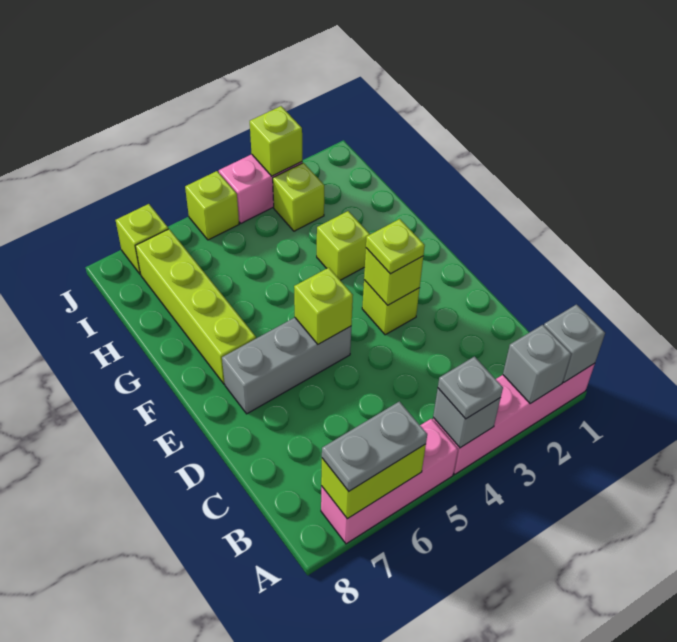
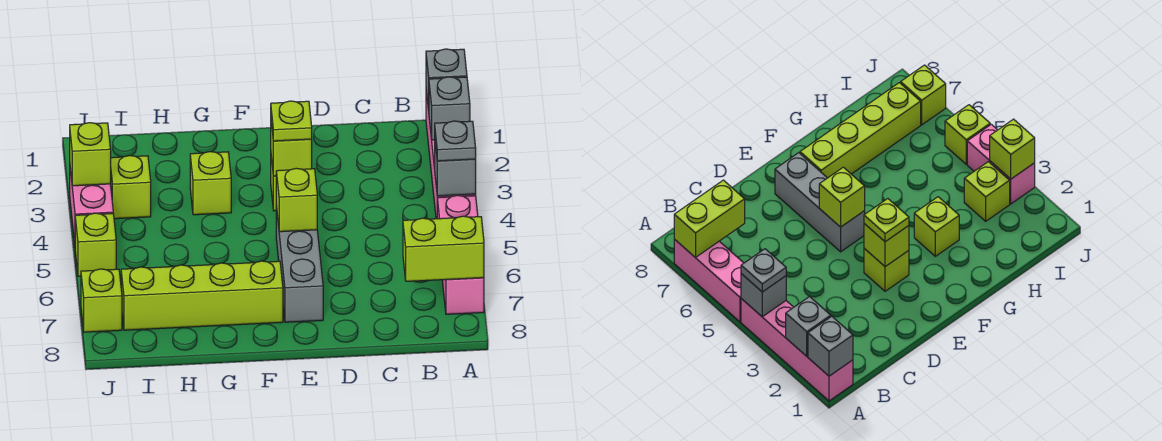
lime 1x2 brick [321,444,426,519] -> lime 1x2 brick turned to [403,216,484,281]
grey 1x2 plate [322,401,427,491] -> none

